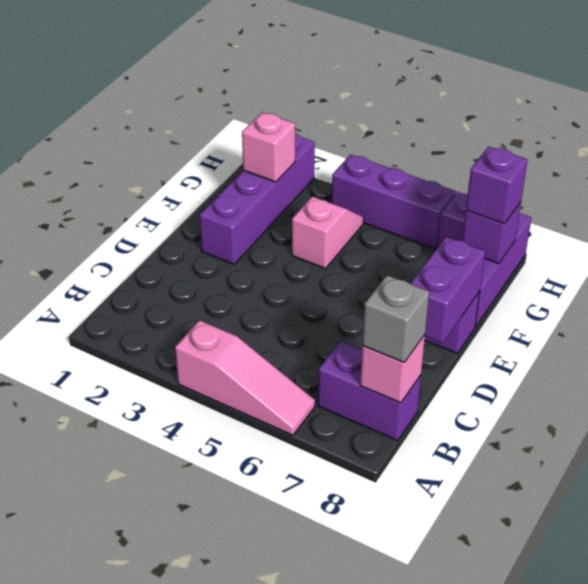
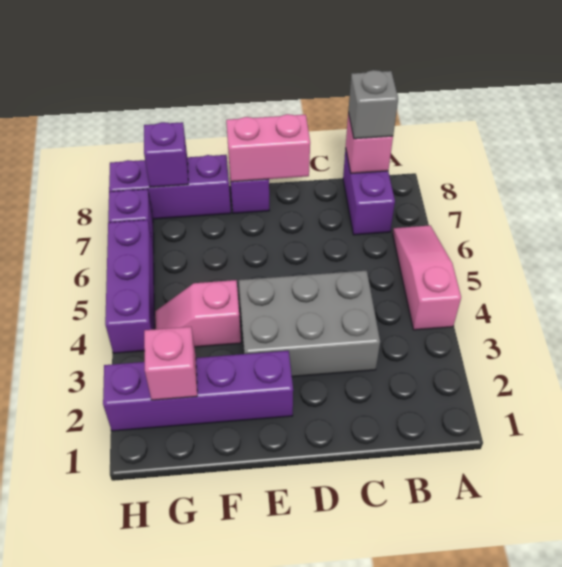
none -> grey 2x3 brick [239,270,380,377]
purple 1x2 brick [410,237,485,343] -> pink 1x2 brick [226,114,310,182]
purple 1x1 brick [466,147,527,224] -> none

